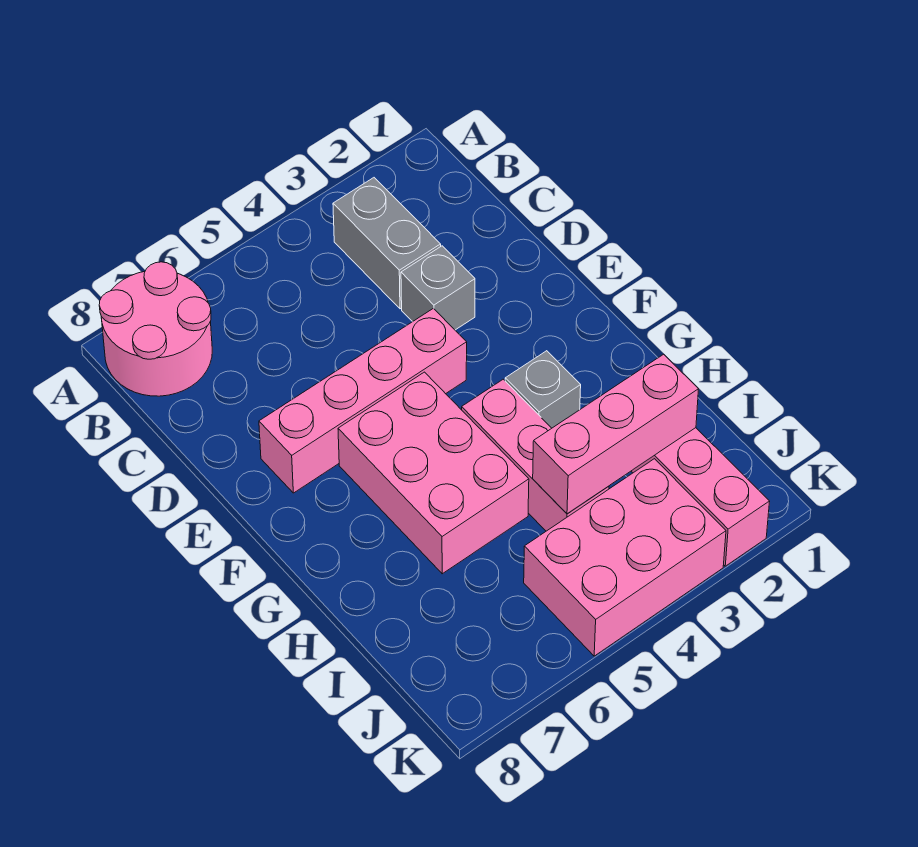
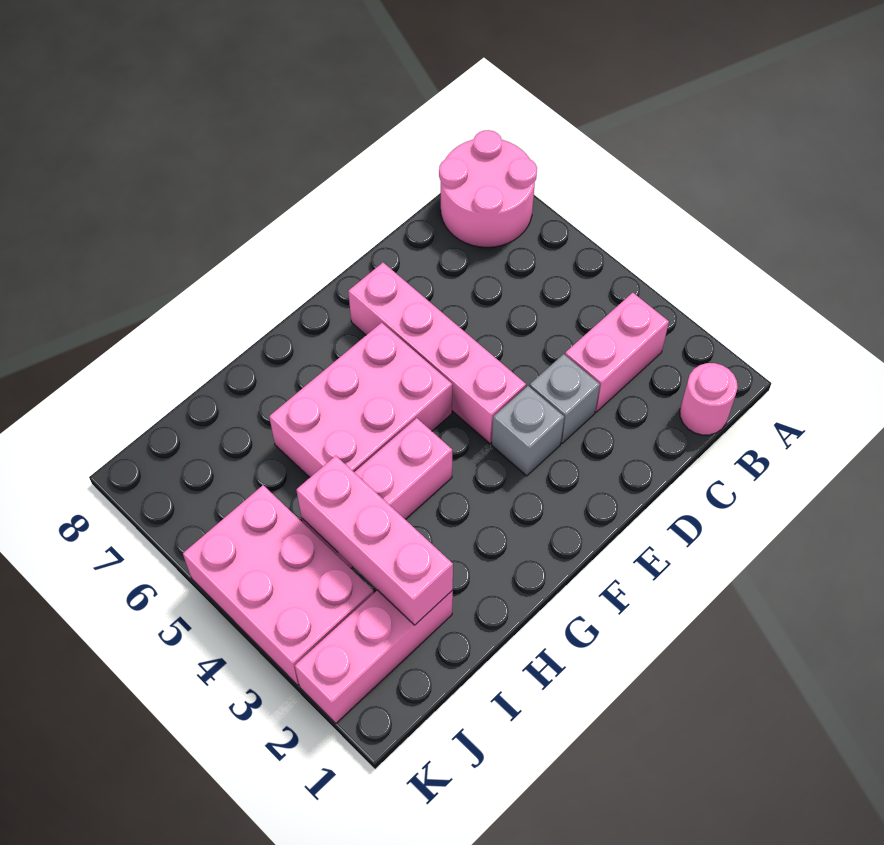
none -> pink 1x1 round brick [680,363,738,435]
grey 1x2 brick [333,178,441,309] -> pink 1x2 brick [565,293,669,412]
grey 1x1 brick [505,351,581,428] -> grey 1x1 brick moved to [492,386,564,476]

